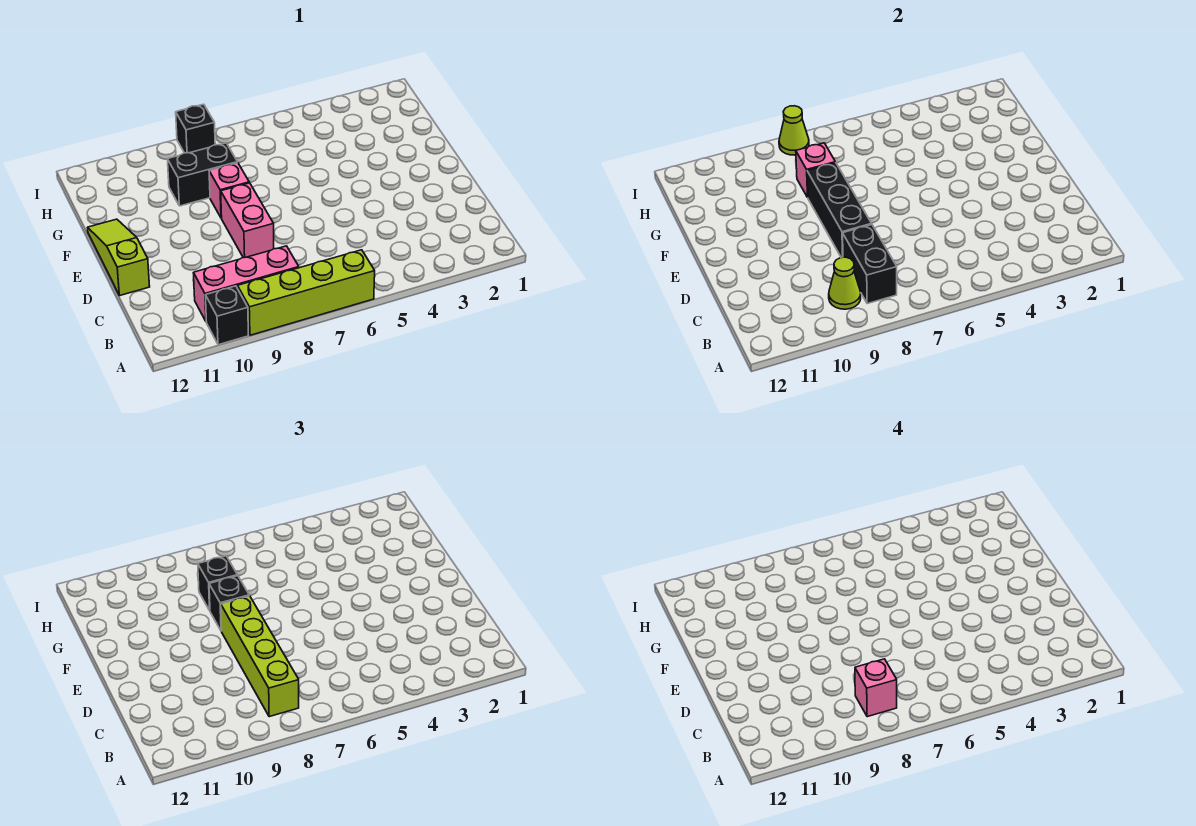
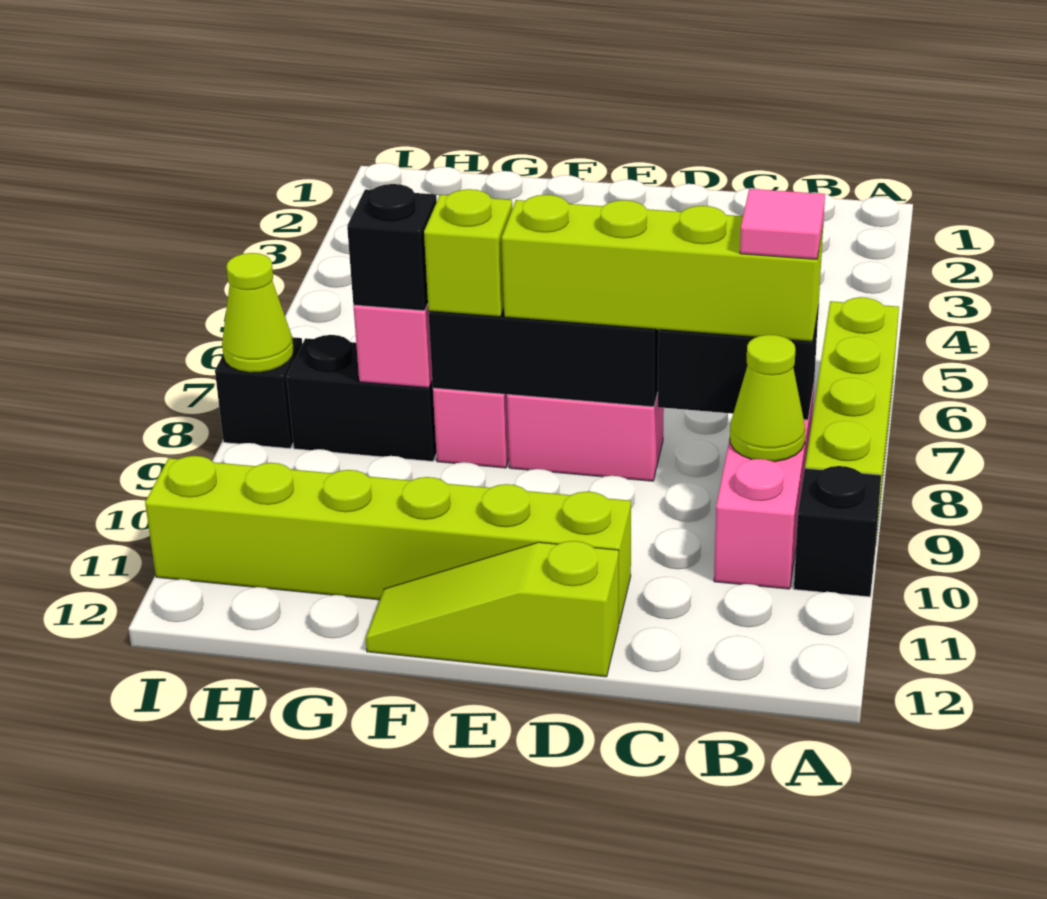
pink 1x1 brick [855,659,897,717] -> pink 1x1 tile [740,189,825,259]
none -> lime 1x6 brick [145,456,631,623]
black 1x1 brick [209,576,249,631] -> lime 1x1 brick [424,189,512,317]
black 1x2 brick [168,143,237,206] -> black 1x2 brick turned to [287,335,436,461]

